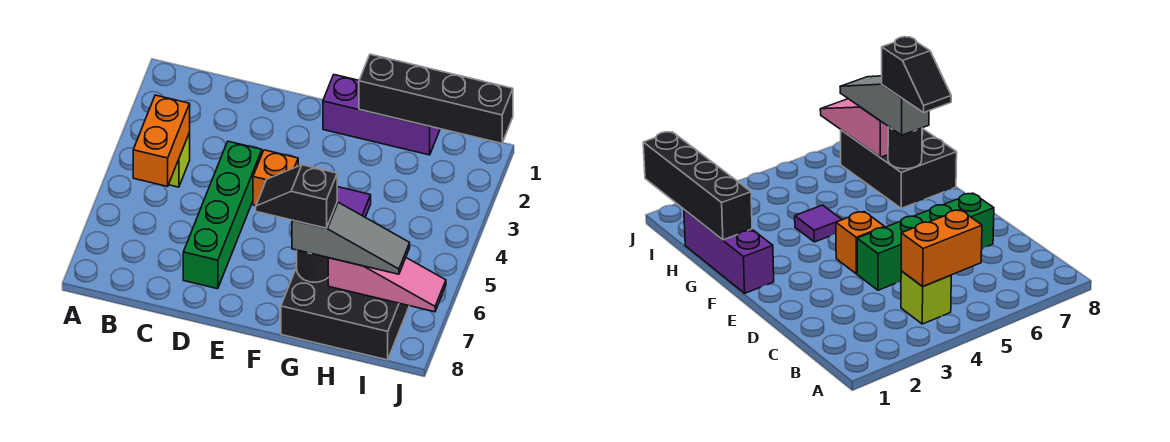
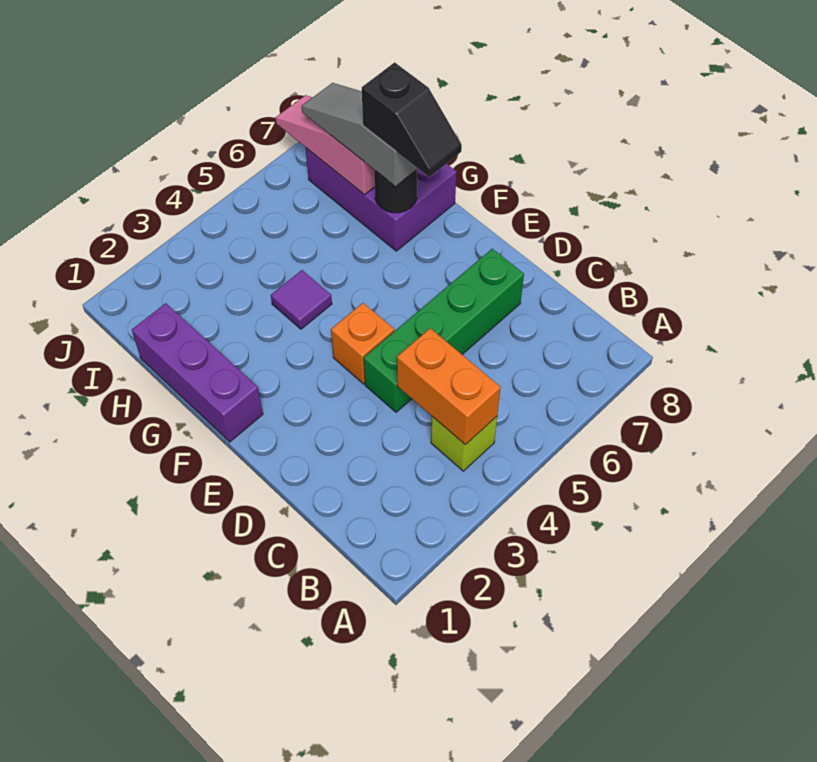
orange 1x2 brick [133,95,190,186] -> orange 1x2 brick turned to [397,328,501,445]
black 1x4 brick [359,54,513,143] -> none
black 2x3 brick [281,267,409,360] -> purple 2x3 brick [306,148,457,251]

